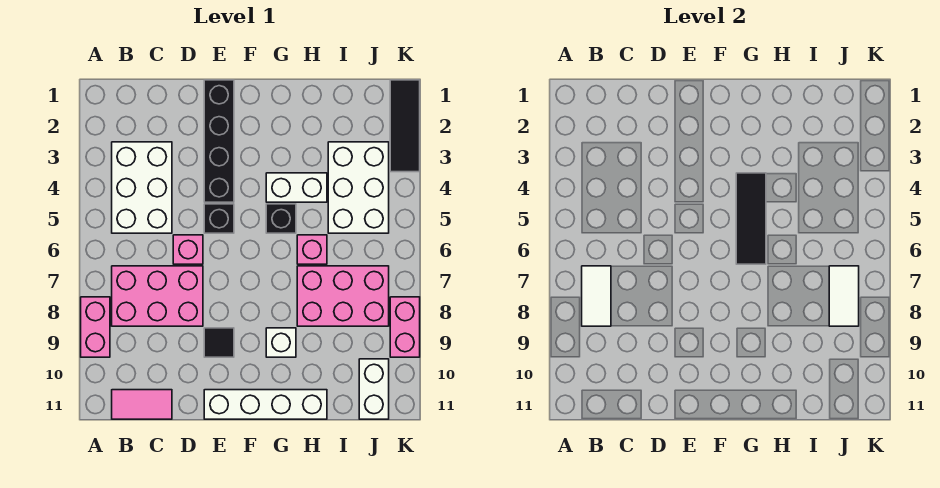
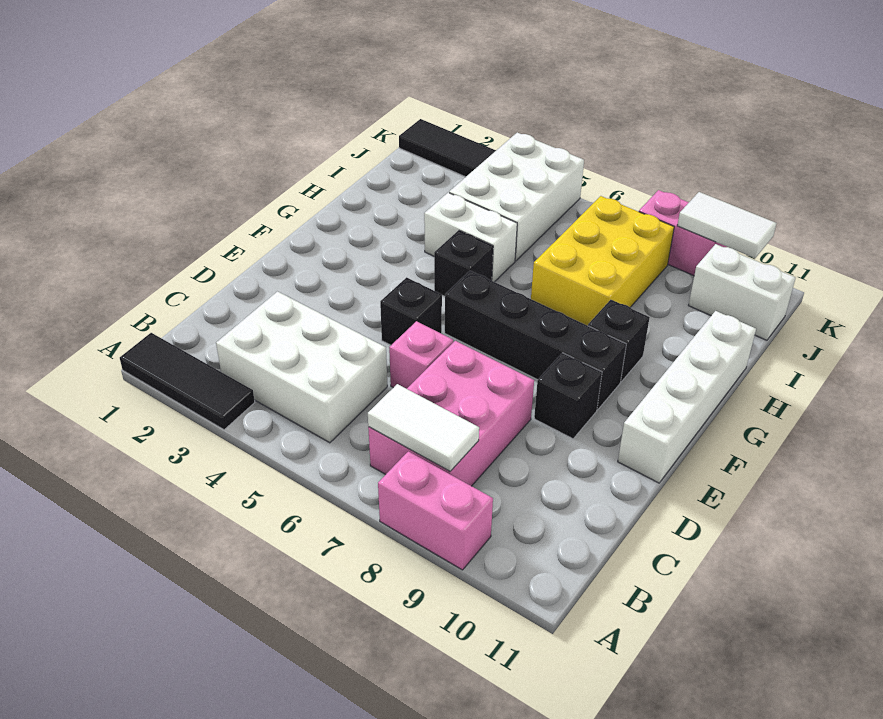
pink 1x2 tile [112,390,172,419] -> none
black 1x4 brick [204,80,234,202] -> black 1x4 brick moved to [445,271,626,410]
black 1x1 tile [204,328,234,357] -> black 1x1 brick [534,353,602,439]
white 1x2 brick [266,173,327,202] -> white 1x2 brick turned to [424,193,517,282]
black 1x3 tile [736,173,766,264] -> black 1x3 tile moved to [120,333,255,430]
white 1x1 brick [266,328,296,357] -> black 1x1 brick [588,300,650,382]
pink 1x1 brick [297,235,327,264] -> none
pink 2x3 brick [297,266,389,326] -> yellow 2x3 brick [531,196,674,326]
white 2x3 brick [328,142,389,233] -> white 2x3 brick turned to [449,133,584,261]
white 1x2 tile [829,266,859,326] -> white 1x2 tile moved to [677,192,776,258]

